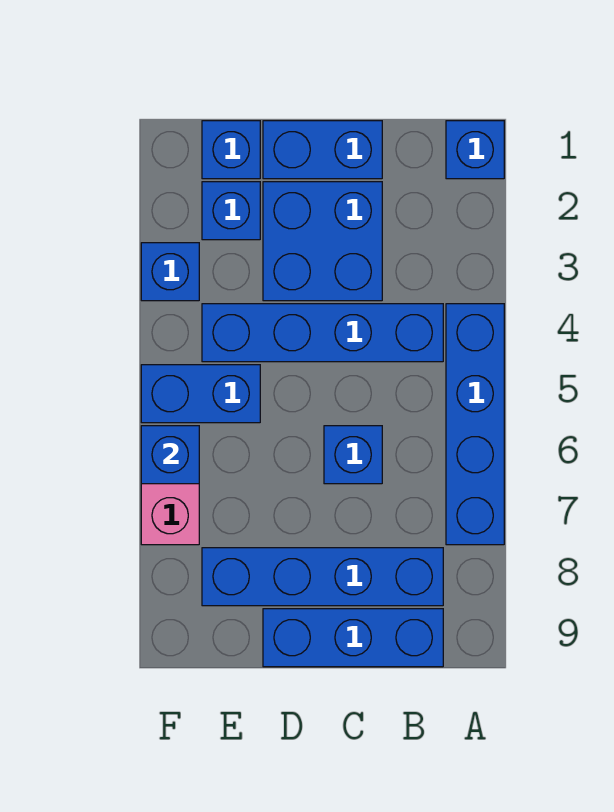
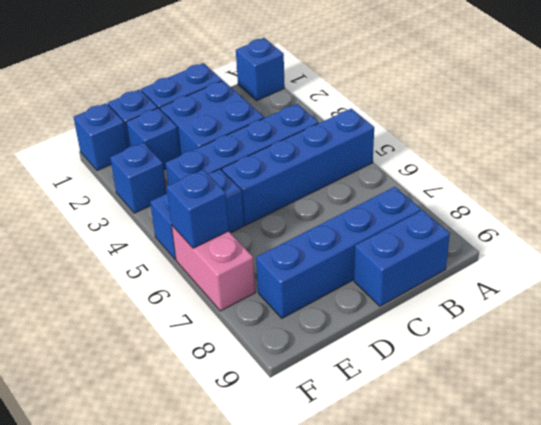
blue 1x4 brick [446,304,504,545] -> blue 1x4 brick turned to [222,109,374,225]
blue 1x3 brick [263,609,443,667] -> blue 1x2 brick [354,210,450,306]
blue 1x1 brick [324,426,382,484] -> blue 1x1 brick moved to [74,103,128,171]

